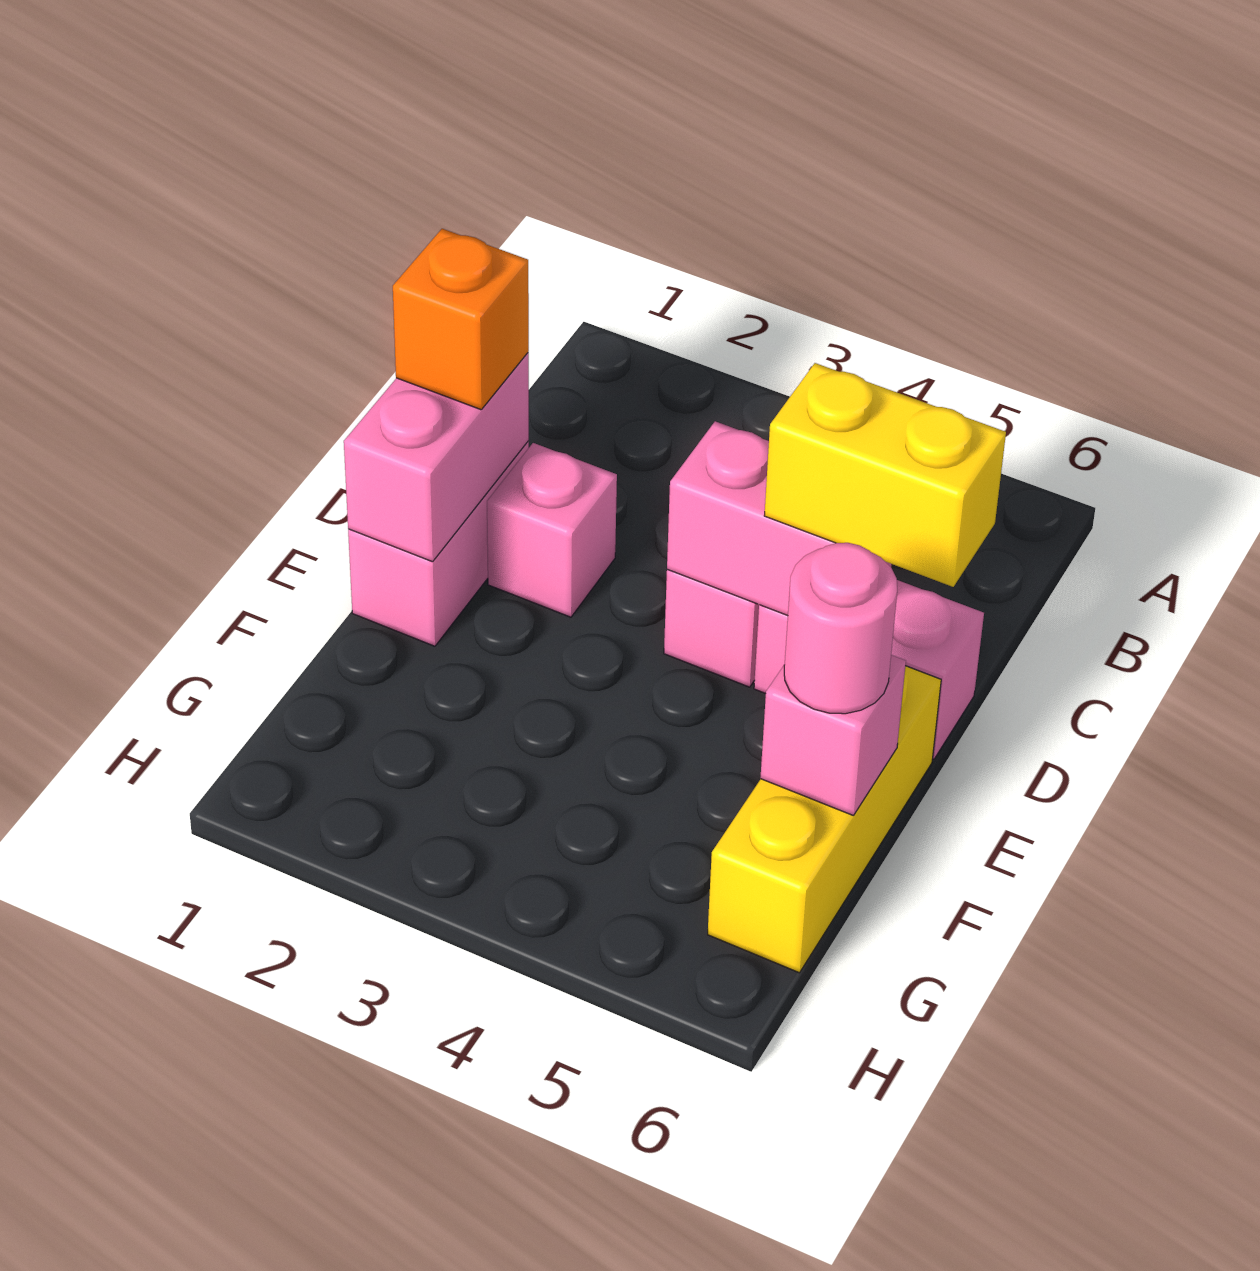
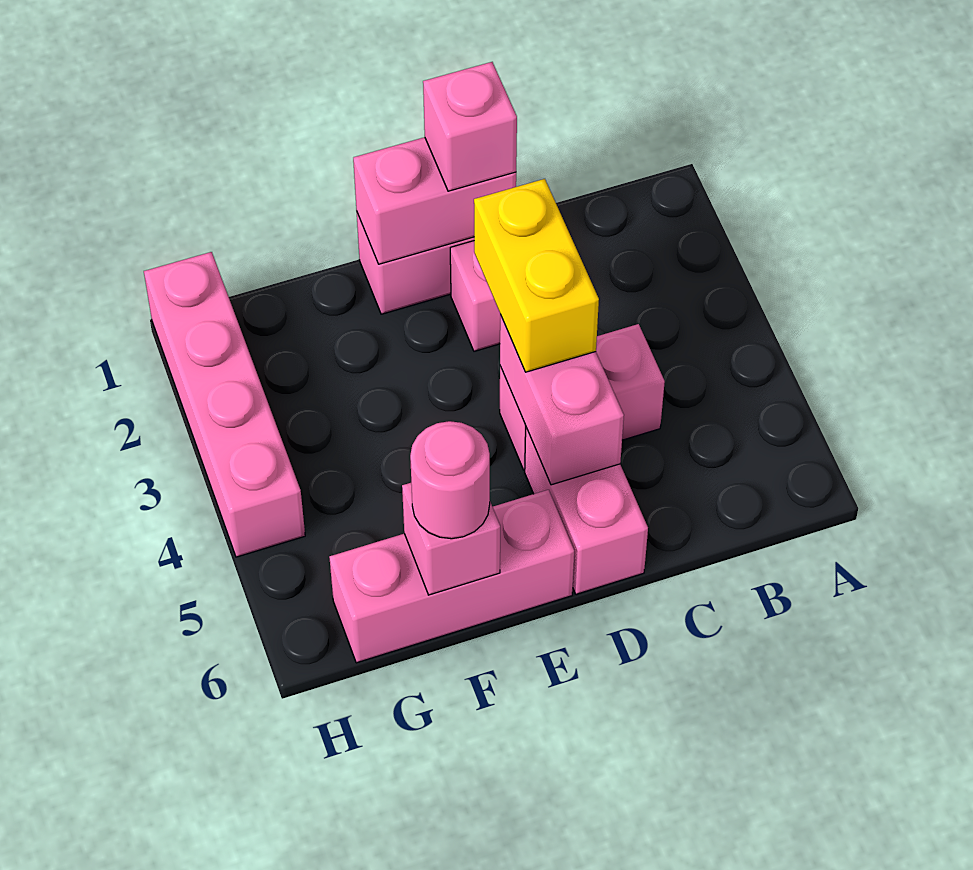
orange 1x1 brick [393,229,529,410] -> pink 1x1 brick [423,62,517,191]
yellow 1x2 brick [764,363,1006,587] -> yellow 1x2 brick moved to [474,179,599,372]
yellow 1x3 brick [708,666,941,973] -> pink 1x3 brick [329,490,574,663]
none -> pink 1x4 brick [144,252,305,557]

